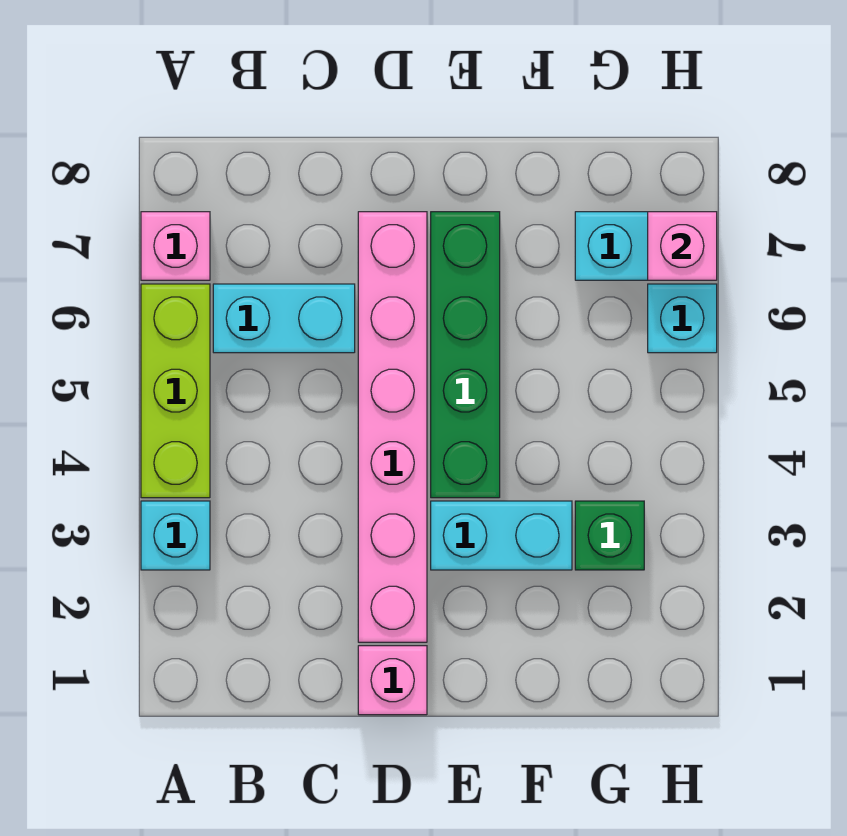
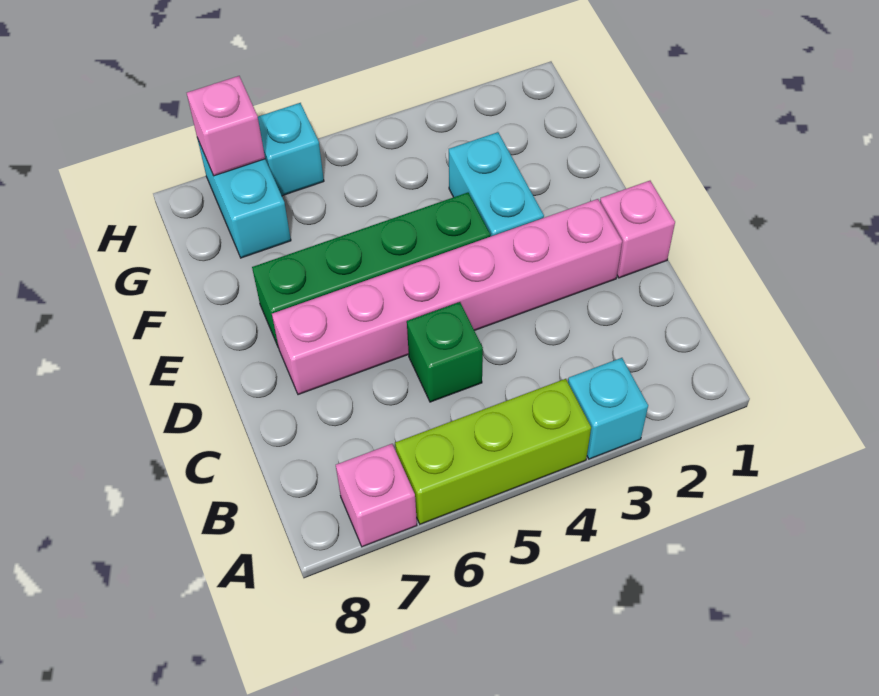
cyan 1x2 brick [213,284,355,353] -> none
green 1x1 brick [575,501,644,570] -> green 1x1 brick moved to [407,302,483,402]

